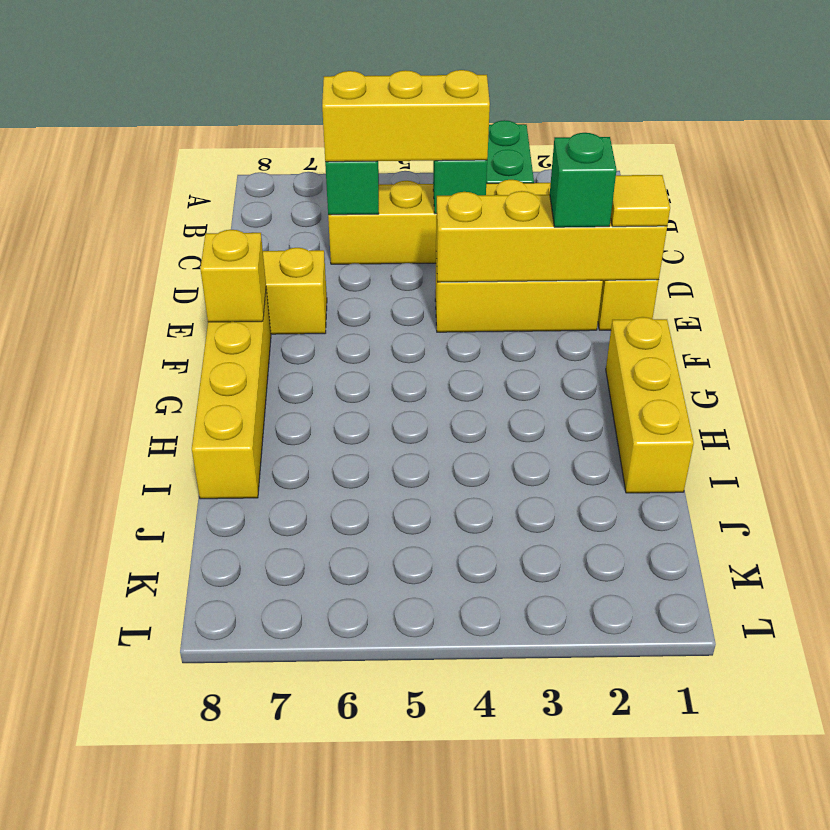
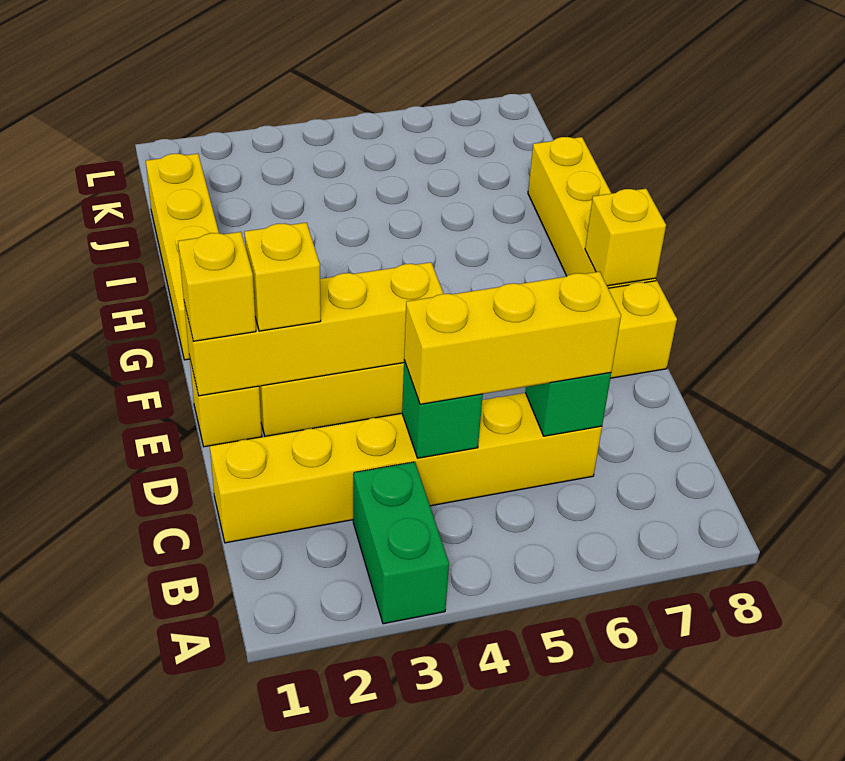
yellow 1x1 tile [611,175,670,227] -> yellow 1x1 brick [178,232,256,341]
green 1x1 brick [550,133,617,227] -> yellow 1x1 brick [244,223,321,331]
yellow 1x3 brick [606,317,694,493] -> yellow 1x4 brick [146,154,219,360]

